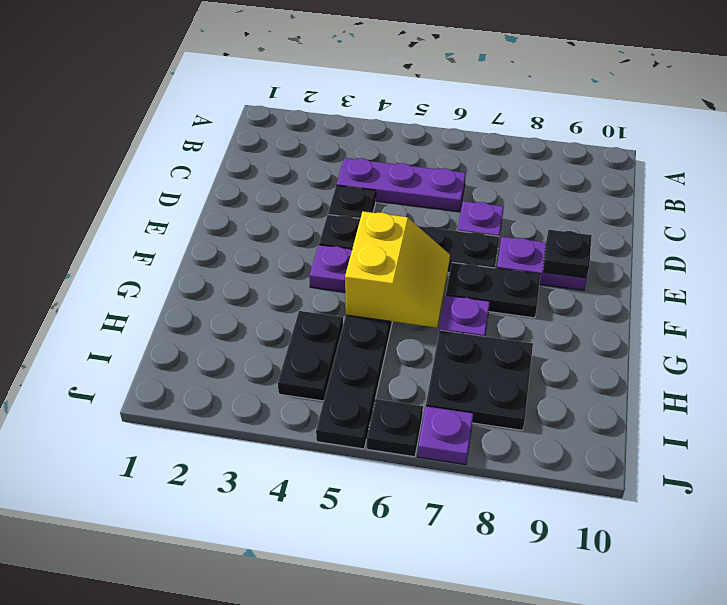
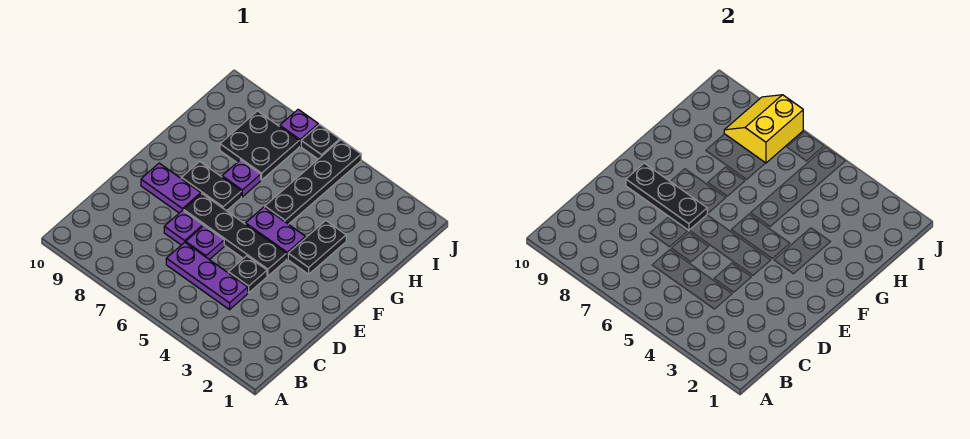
none -> purple 1x1 plate [186,226,224,260]
black 1x1 plate [543,230,592,278] -> black 1x3 plate [626,163,707,230]
yellow 2x2 slope [345,211,450,328] -> yellow 2x2 slope moved to [724,95,803,163]
black 1x2 plate [278,311,343,401] -> black 1x2 plate moved to [288,221,346,274]

